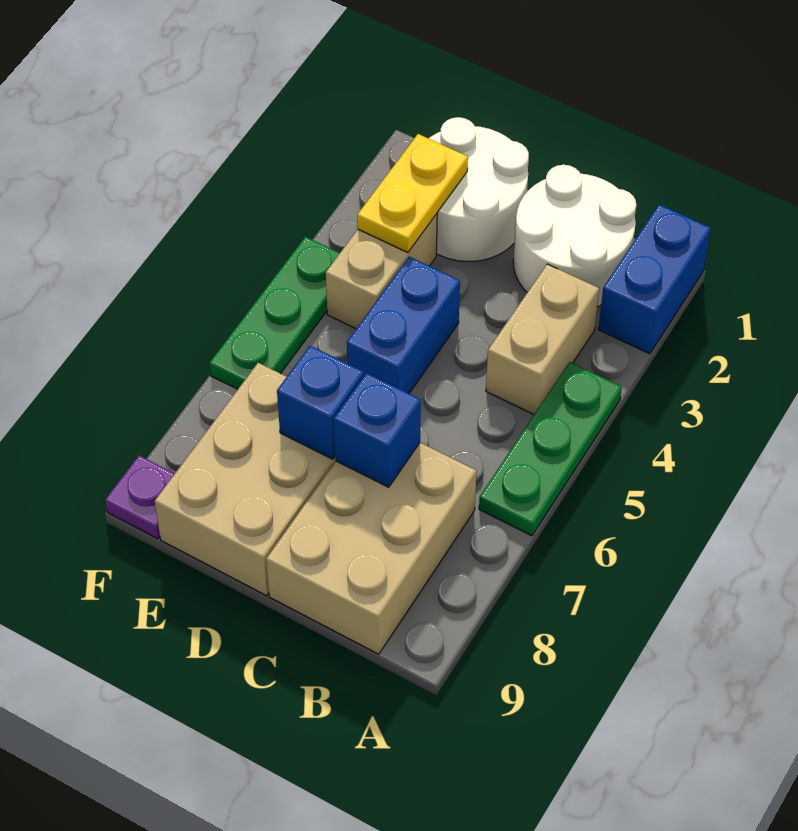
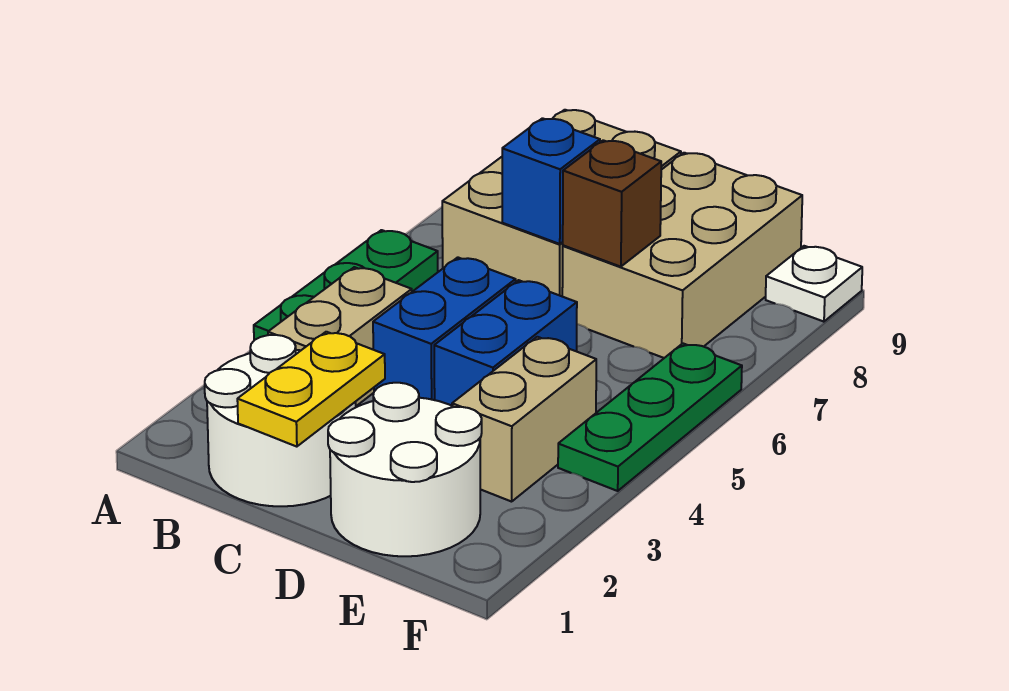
blue 1x2 brick [598,205,711,354] -> blue 1x2 brick moved to [373,257,516,400]
blue 1x1 brick [277,346,364,459] -> brown 1x1 brick [563,140,661,267]
yellow 1x2 plate [357,134,468,253] -> yellow 1x2 plate moved to [237,332,385,447]
purple 1x1 plate [105,455,175,539] -> white 1x1 plate [766,246,862,322]

